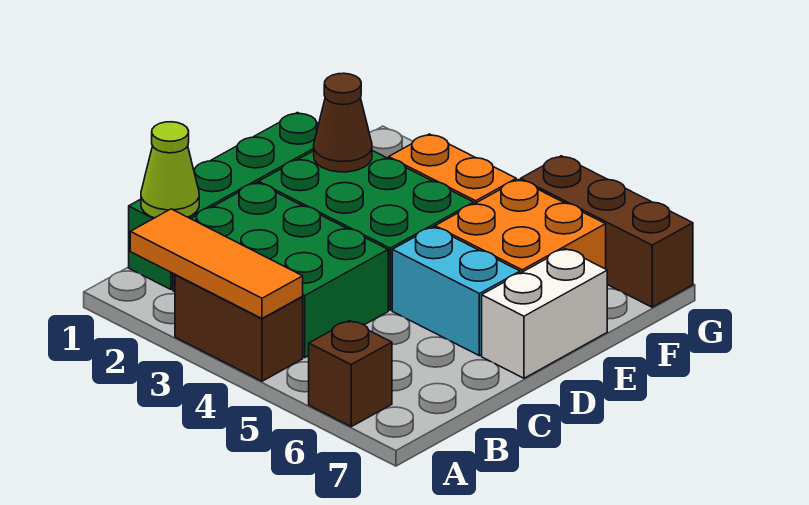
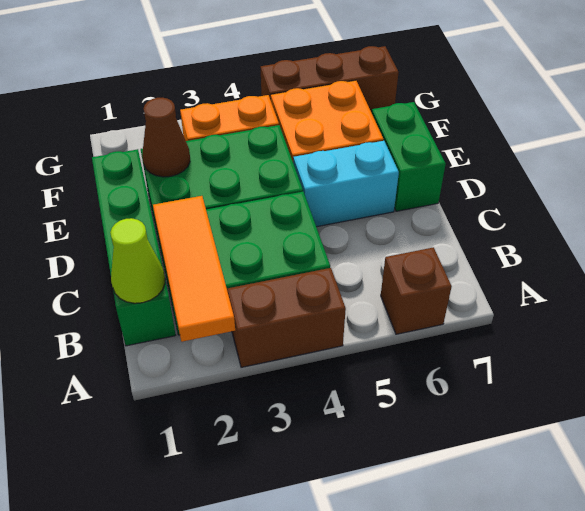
orange 1x3 tile [130,209,303,318] -> orange 1x3 tile turned to [153,196,235,342]
white 1x2 brick [482,249,607,378] -> green 1x2 brick [372,102,446,211]

